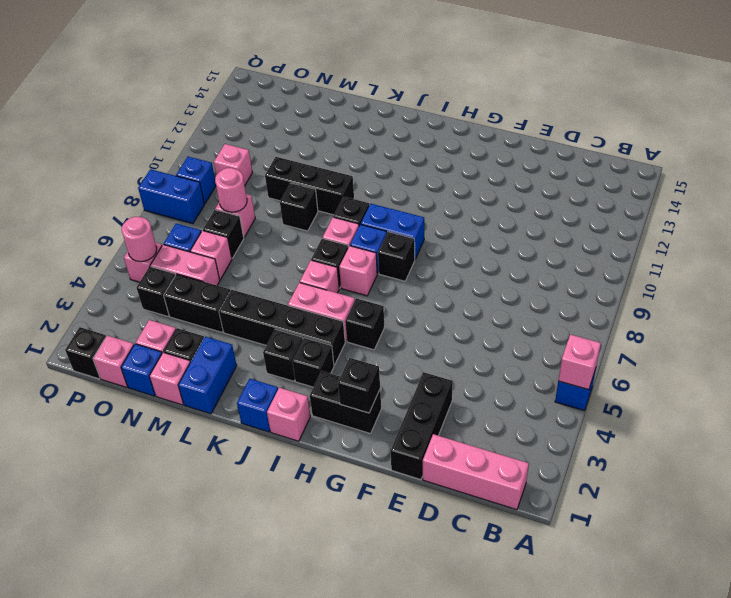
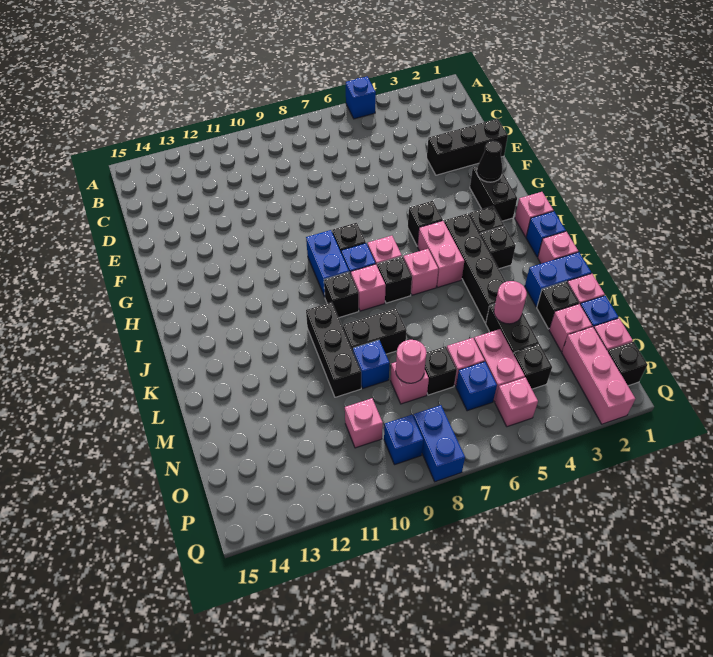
pink 1x1 brick [558,334,601,390] -> pink 1x1 brick moved to [538,232,578,264]
pink 1x3 brick [423,434,529,510] -> pink 1x3 brick moved to [562,327,635,424]
black 1x1 brick [338,358,380,413] -> black 1x1 cone [477,141,503,182]
black 1x1 brick [280,183,318,231] -> black 1x2 brick [343,308,407,354]
none -> blue 1x1 brick [353,340,390,388]
pink 1x1 round brick [122,217,157,262] -> pink 1x1 round brick moved to [494,281,527,324]

